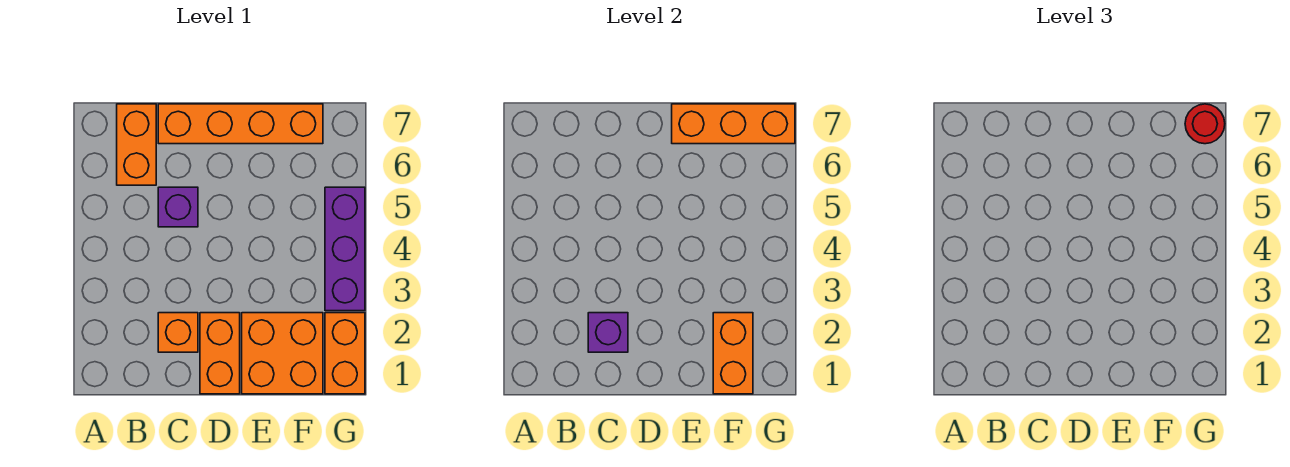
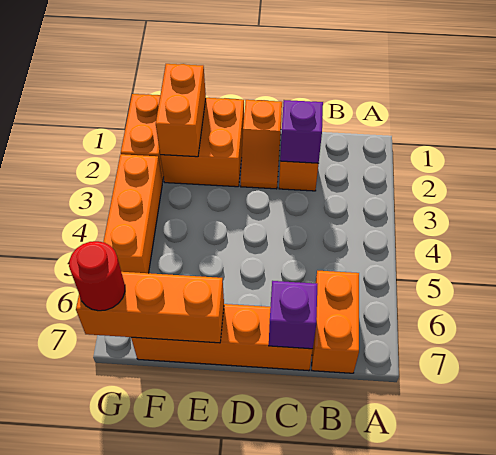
purple 1x1 brick [158,187,198,227] -> purple 1x1 brick moved to [269,281,317,349]
orange 1x2 brick [200,313,240,394] -> orange 1x2 slope [241,100,282,189]
purple 1x3 brick [325,187,365,311] -> orange 1x3 brick [104,154,162,273]

